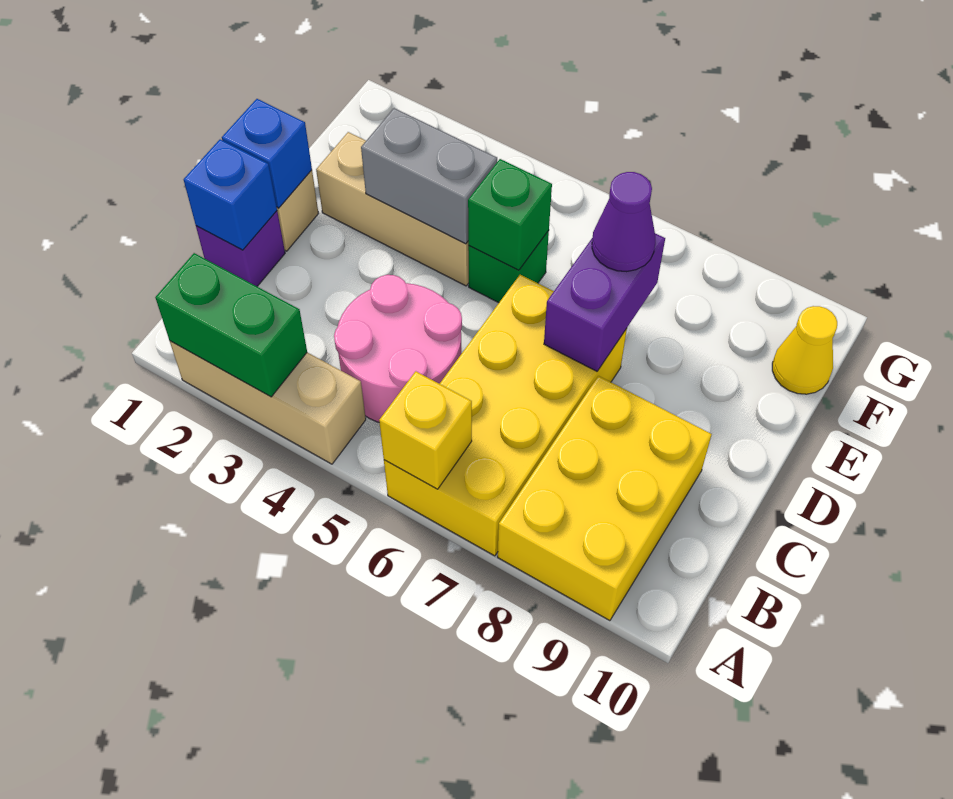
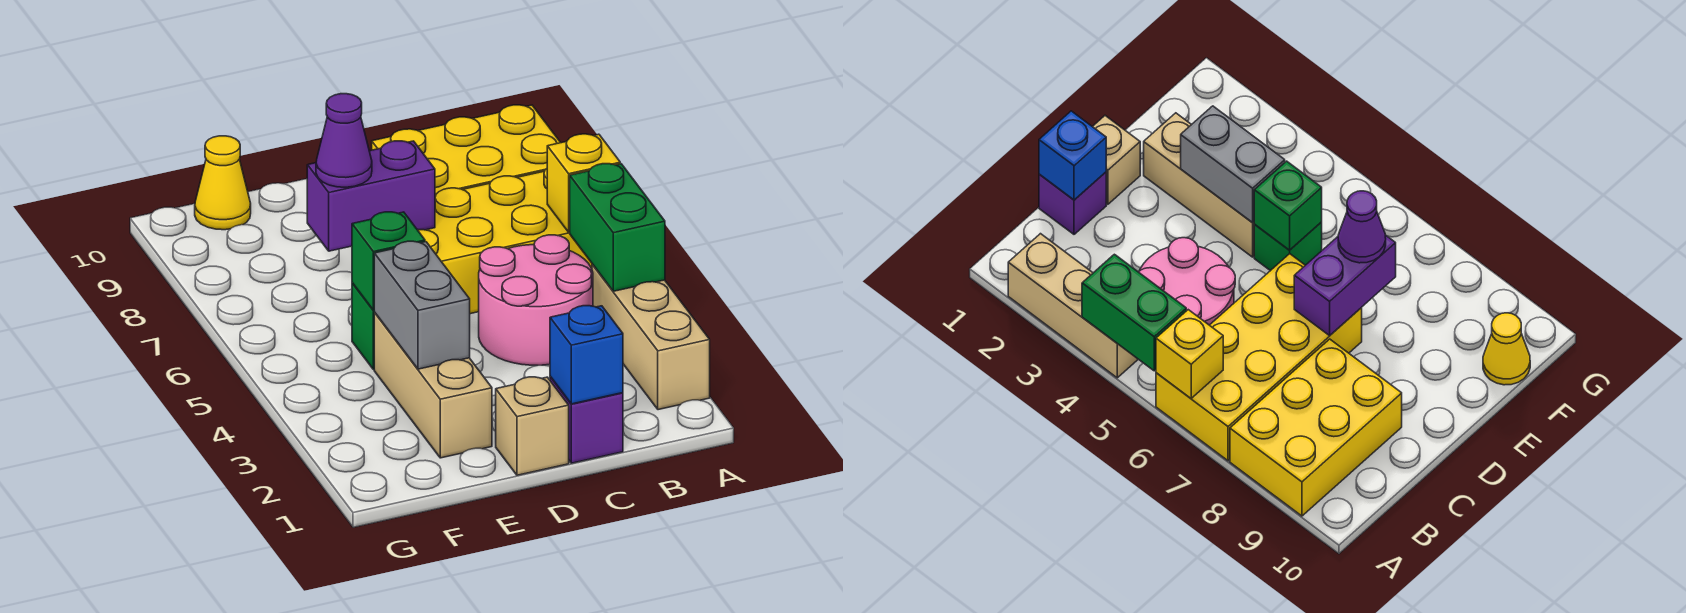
green 1x2 brick [155,253,307,397] -> green 1x2 brick moved to [570,164,665,291]
blue 1x1 brick [222,99,312,208] -> none

